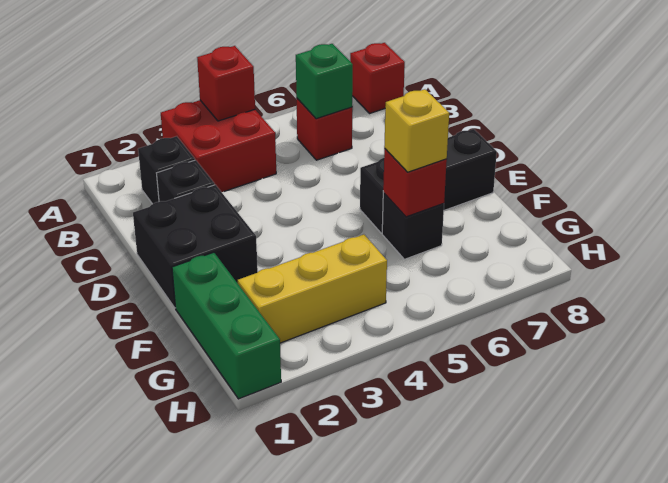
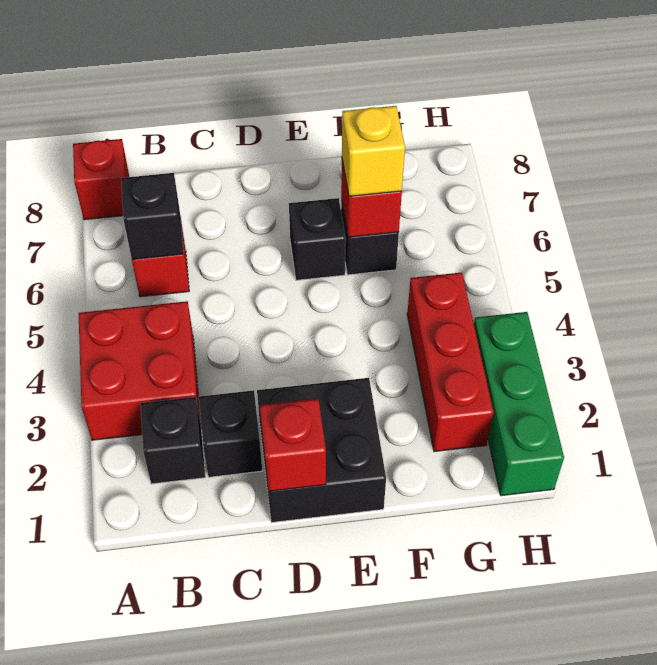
red 1x1 brick [197,46,255,121] -> red 1x1 brick moved to [260,399,326,491]
green 1x1 brick [296,44,353,119] -> black 1x1 brick [121,173,184,259]
black 1x3 brick [360,129,497,233] -> black 1x1 brick [289,198,346,280]
green 1x3 brick [172,252,281,399] -> green 1x3 brick turned to [474,312,564,496]
yellow 1x3 brick [238,234,387,343] -> red 1x3 brick [407,272,493,452]

